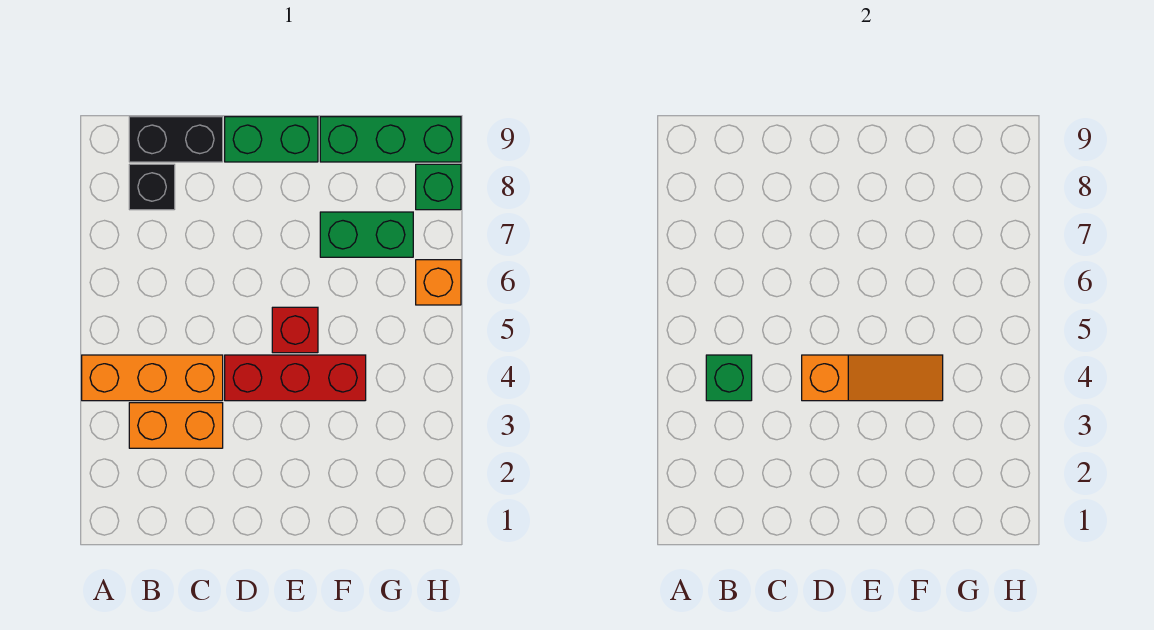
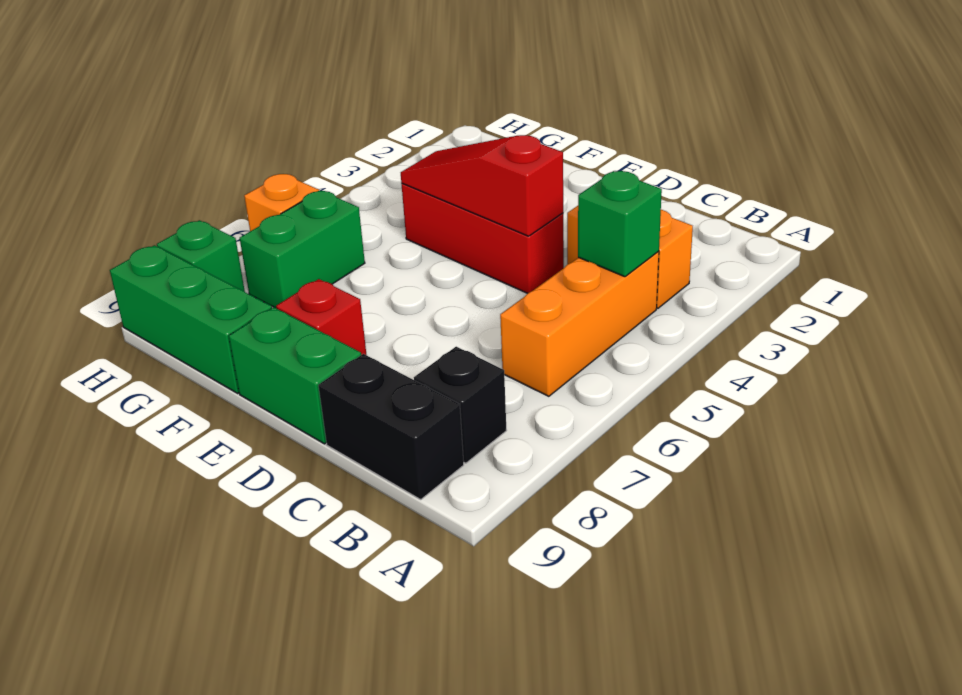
orange 1x3 brick [82,355,223,401] -> orange 1x3 brick turned to [500,251,659,396]
orange 1x3 slope [802,355,943,401] -> red 1x3 slope [401,135,563,236]
red 1x1 brick [272,307,318,353] -> red 1x1 brick moved to [276,279,366,355]
green 1x2 brick [320,212,413,257] -> green 1x2 brick turned to [240,191,365,308]

